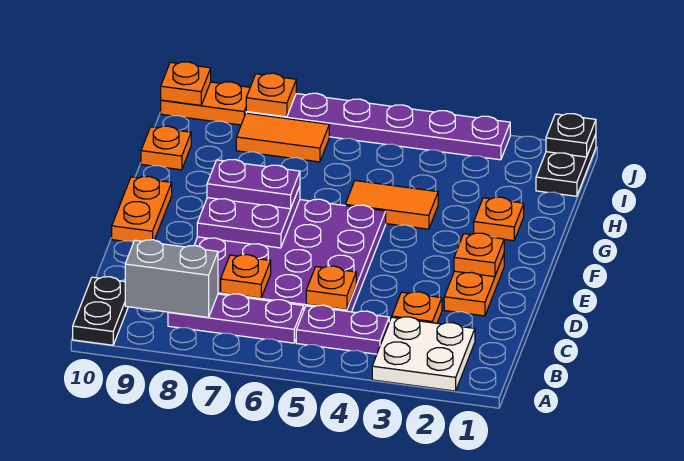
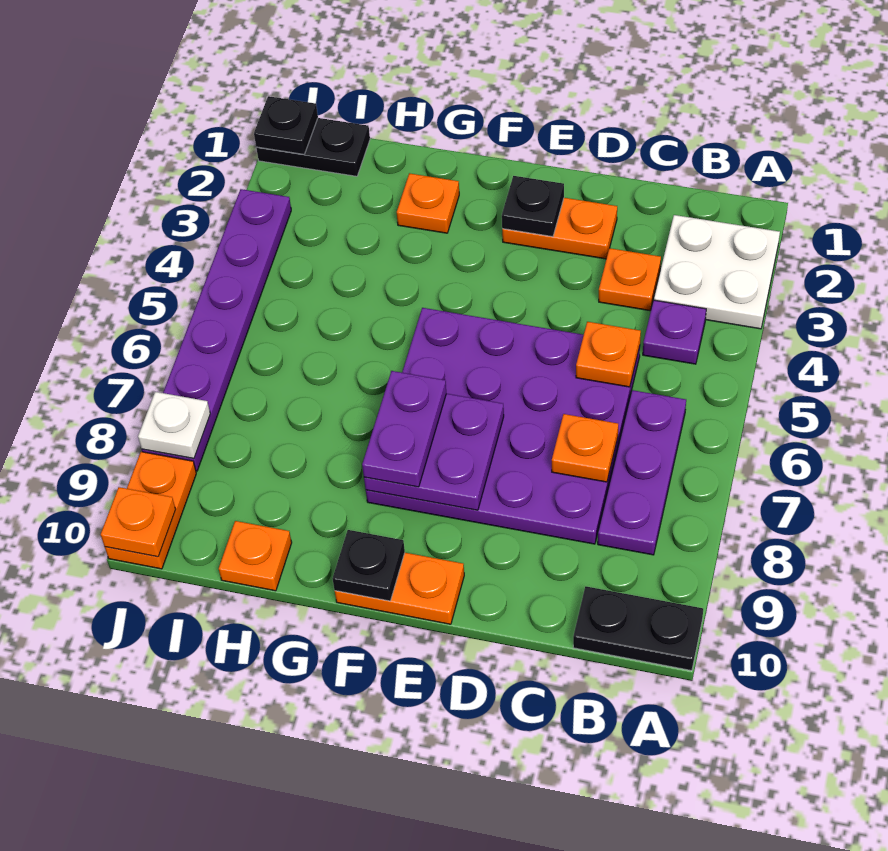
purple 1x2 plate [296,305,389,354] -> purple 1x1 plate [643,300,706,364]
grey 1x2 brick [125,240,218,317] -> none
orange 1x1 plate [454,233,504,277] -> black 1x1 plate [502,176,564,237]
none -> black 1x1 plate [333,530,405,601]
orange 1x2 tile [345,181,438,229] -> none
orange 1x2 tile [236,113,329,162] -> none
orange 1x1 plate [246,73,296,117] -> white 1x1 plate [138,392,210,458]

